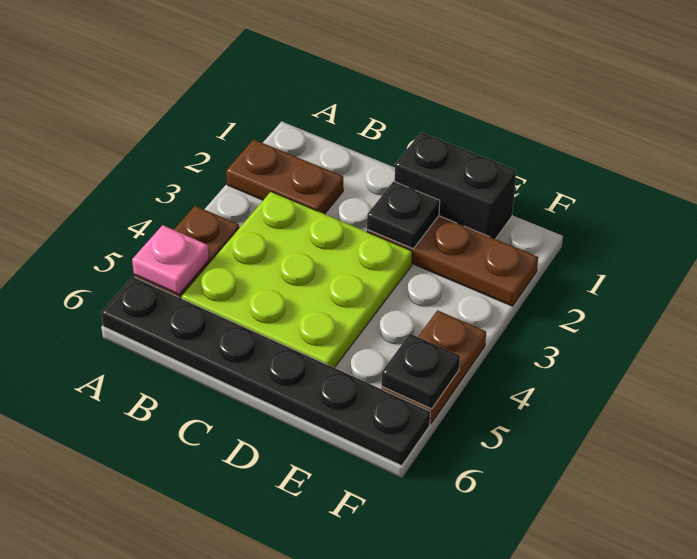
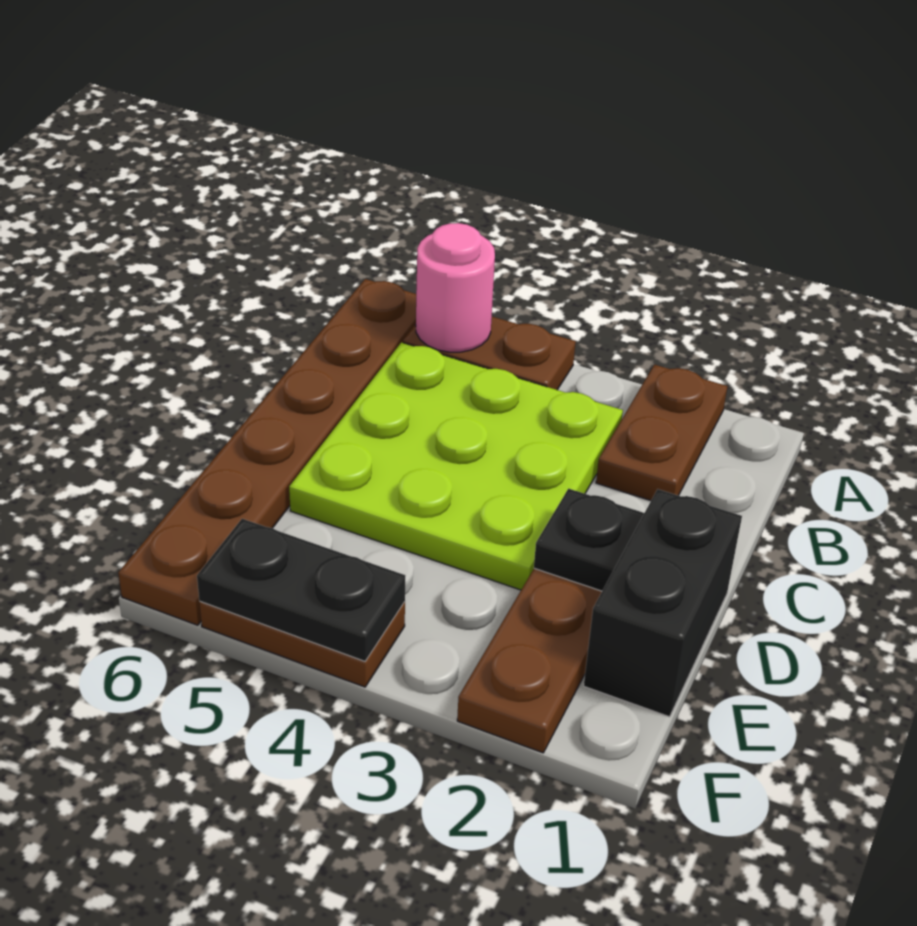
pink 1x1 plate [132,225,209,295] -> pink 1x1 round brick [416,223,495,352]
black 1x6 plate [101,277,430,466] -> brown 1x6 plate [118,279,416,625]
black 1x1 plate [382,334,460,409] -> black 1x2 plate [197,519,405,661]

